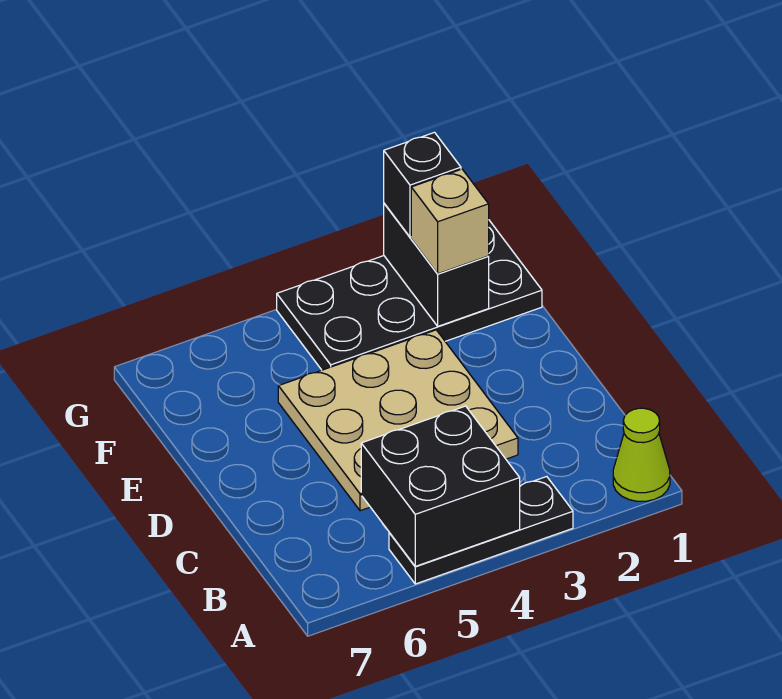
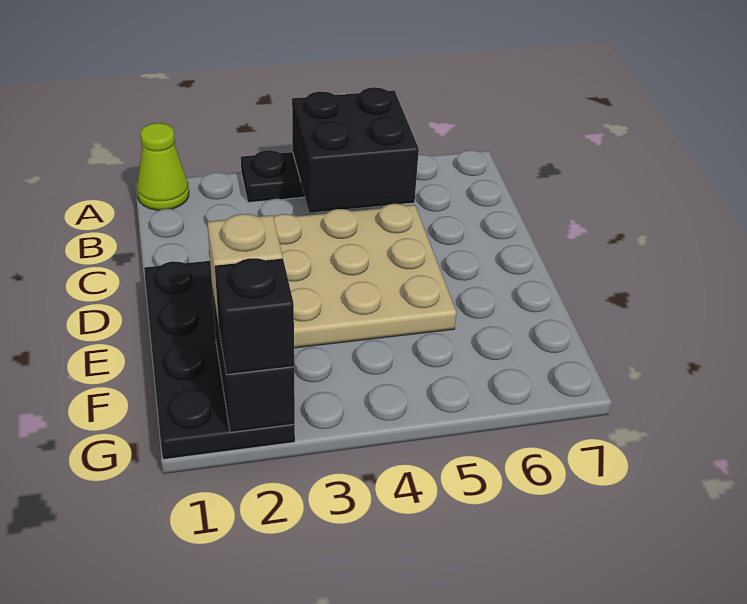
black 2x4 plate [277,220,542,370] -> black 2x4 plate turned to [144,261,295,459]

